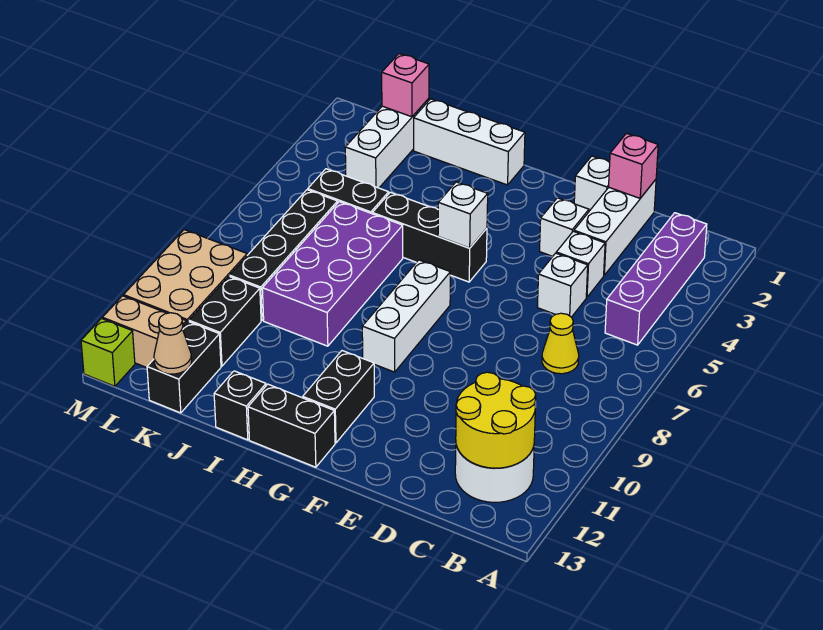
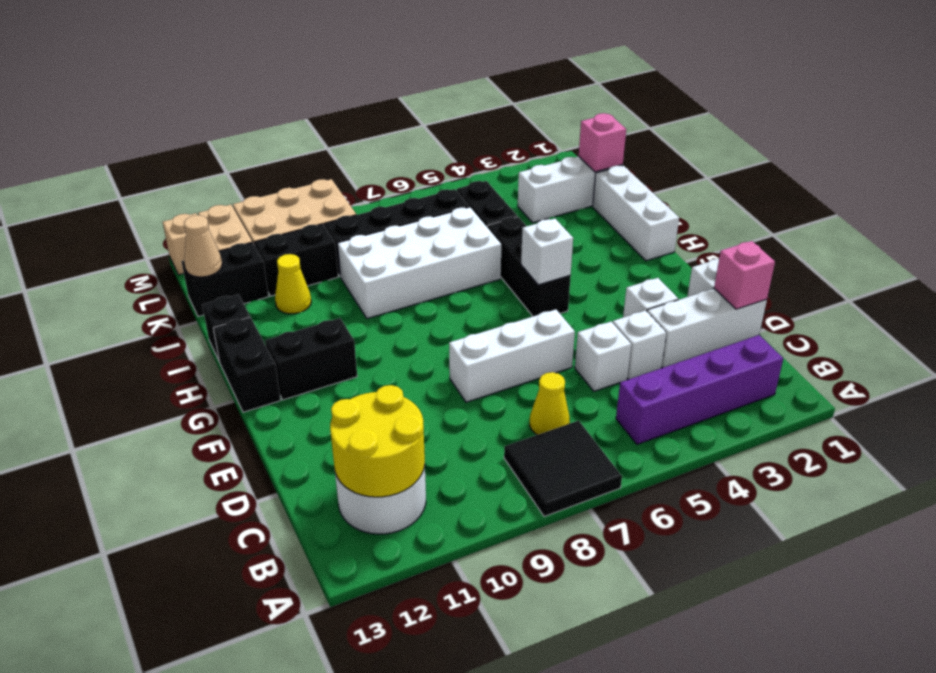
none -> black 2x2 tile [504,421,622,516]
white 1x3 brick [362,260,450,372] -> white 1x3 brick moved to [449,309,575,402]
purple 2x4 brick [262,202,403,346] -> white 2x4 brick [337,207,501,319]
none -> yellow 1x1 cone [275,254,311,314]
lime 1x1 brick [81,319,135,386] -> tan 1x1 brick [163,213,197,275]

